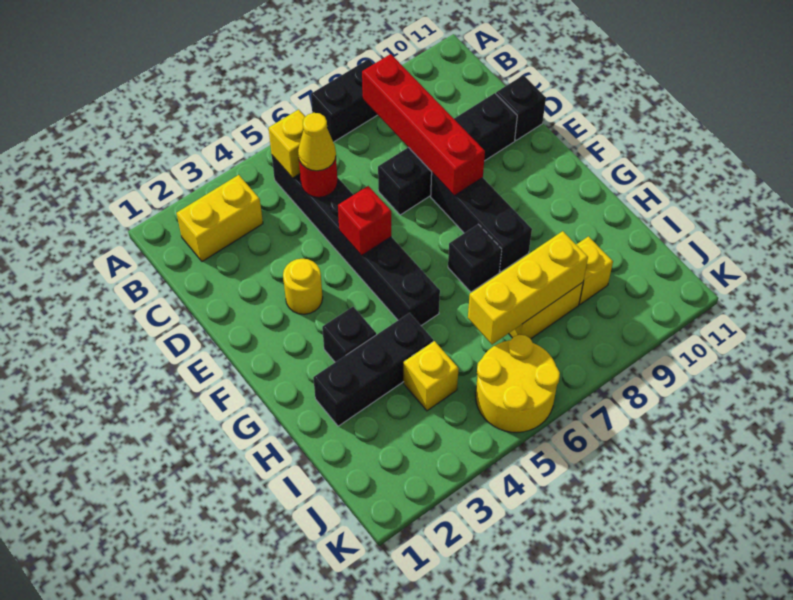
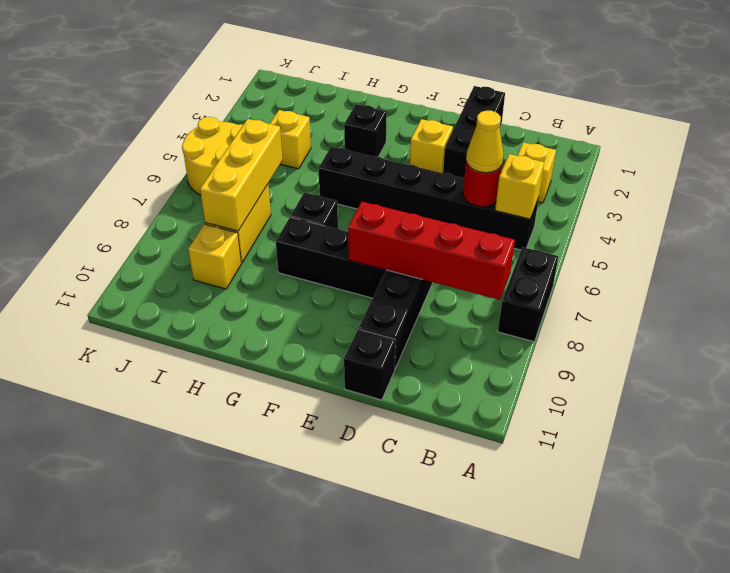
yellow 1x2 brick [177,175,263,262] -> yellow 1x1 brick [518,142,556,203]
yellow 1x1 round brick [283,259,323,314] -> yellow 1x1 brick [410,119,453,173]
red 1x1 brick [338,186,391,256] -> none
black 1x3 brick [313,313,433,426] -> black 1x3 brick moved to [443,86,505,178]

